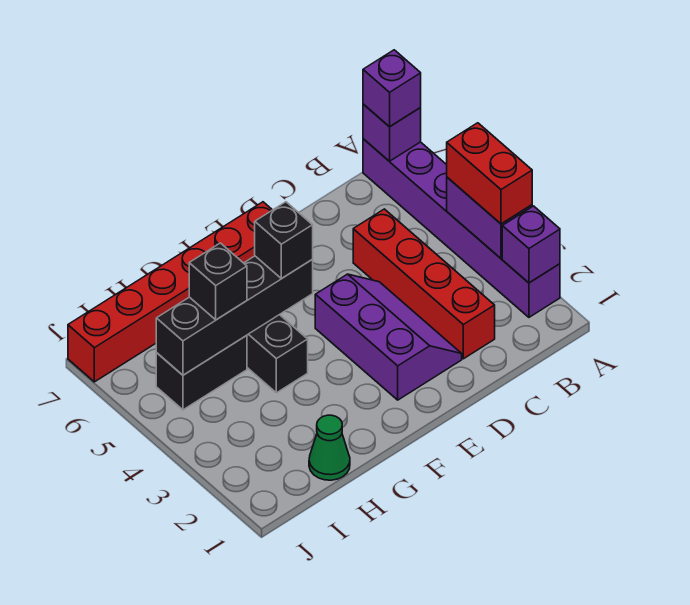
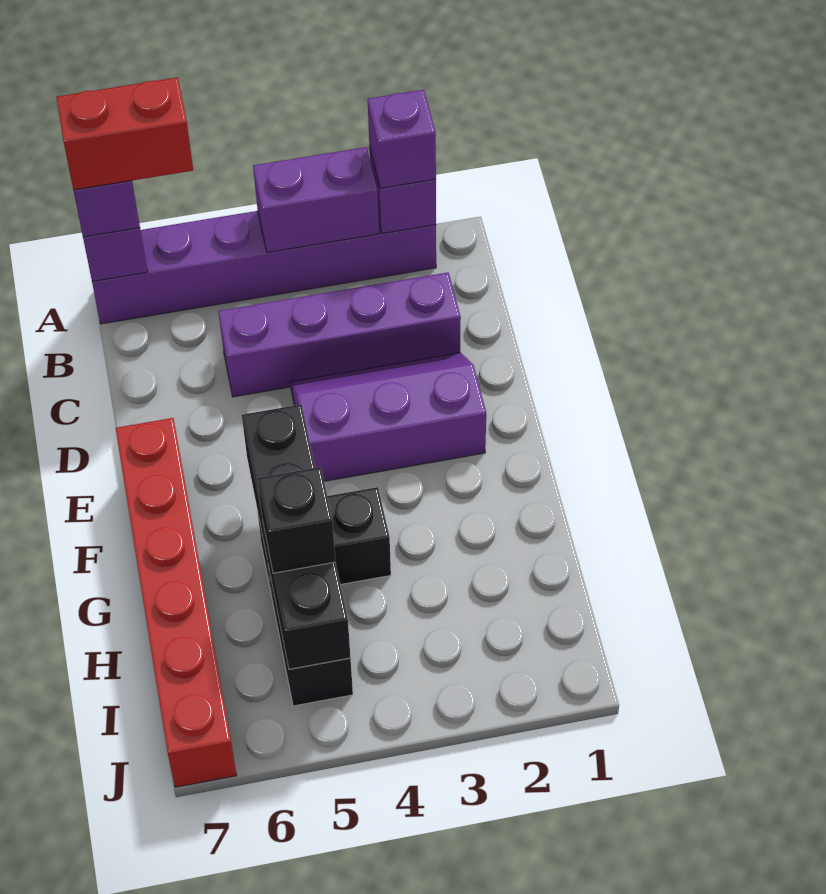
none -> purple 1x1 brick [368,90,436,188]
red 1x2 brick [447,123,532,224] -> red 1x2 brick moved to [56,77,193,190]
red 1x4 brick [353,209,495,359] -> purple 1x4 brick [218,272,461,397]
black 1x1 brick [255,202,313,279] -> none
green 1x1 cone [309,415,350,480] -> none

